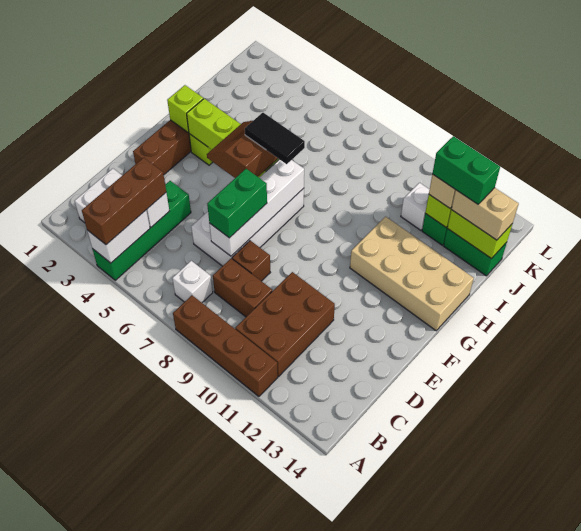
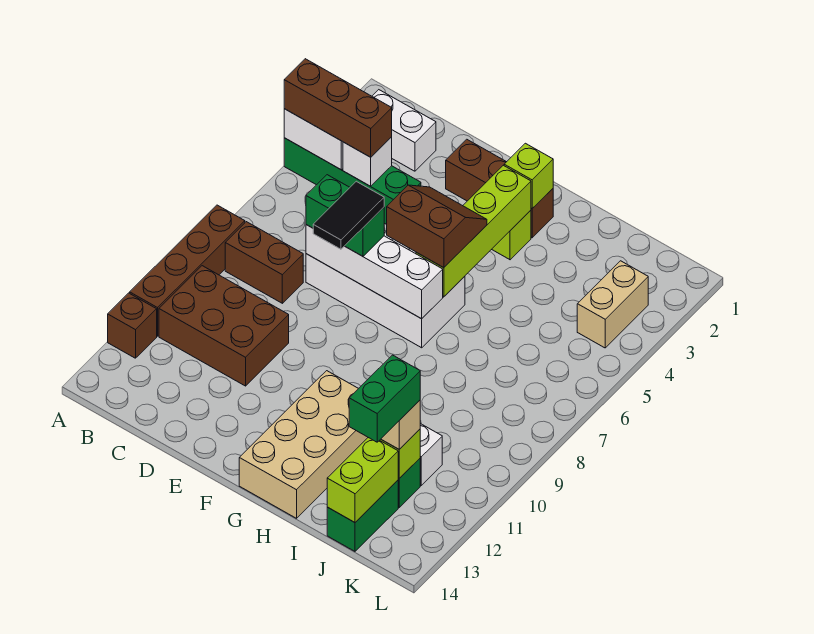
white 1x1 brick [172,261,213,303] -> none
brown 1x2 brick [213,258,272,317] -> brown 1x2 brick turned to [225,222,303,303]
brown 1x1 brick [232,241,270,281] -> brown 1x1 brick moved to [108,293,157,358]
black 1x2 tile [245,113,305,164] -> black 1x2 tile moved to [313,181,384,249]
tan 1x2 brick [451,188,519,240] -> tan 1x2 brick moved to [577,261,648,348]

